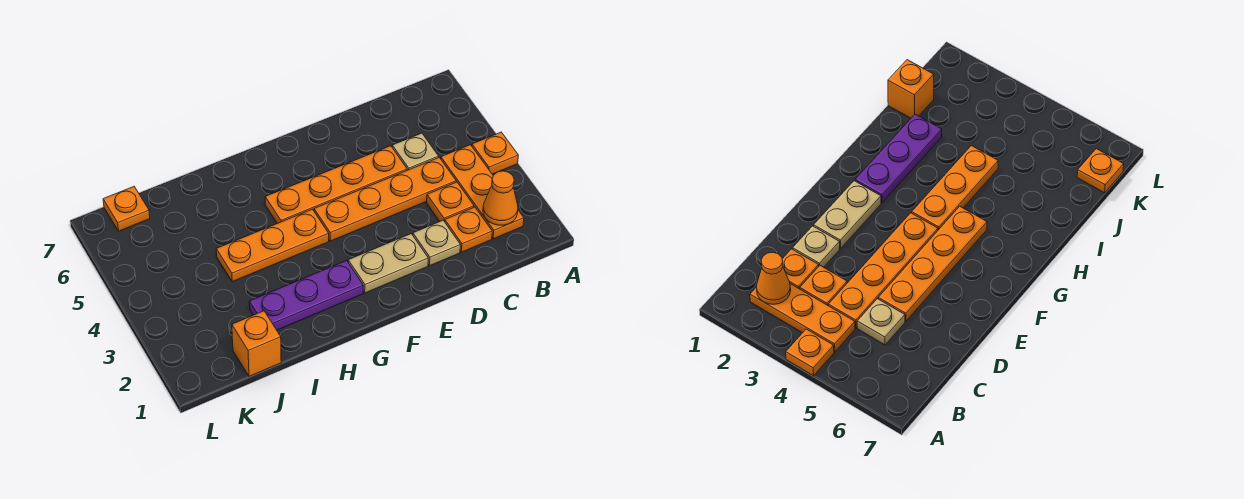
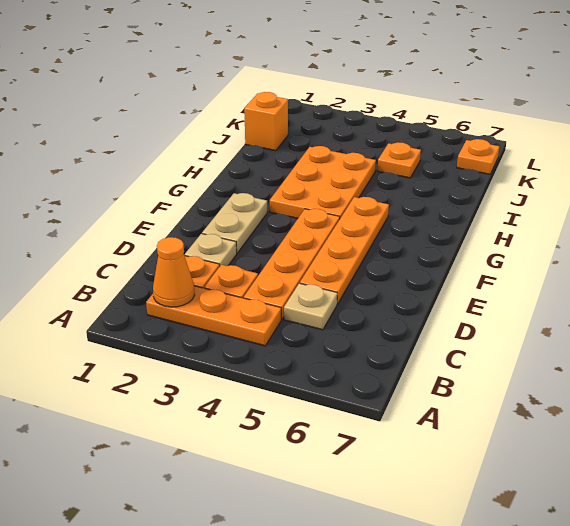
orange 1x1 plate [472,132,518,174] -> orange 1x1 plate moved to [377,142,421,178]
purple 1x3 plate [249,261,363,330] -> none
orange 1x3 plate [216,209,329,282] -> orange 2x3 plate [270,146,376,218]

